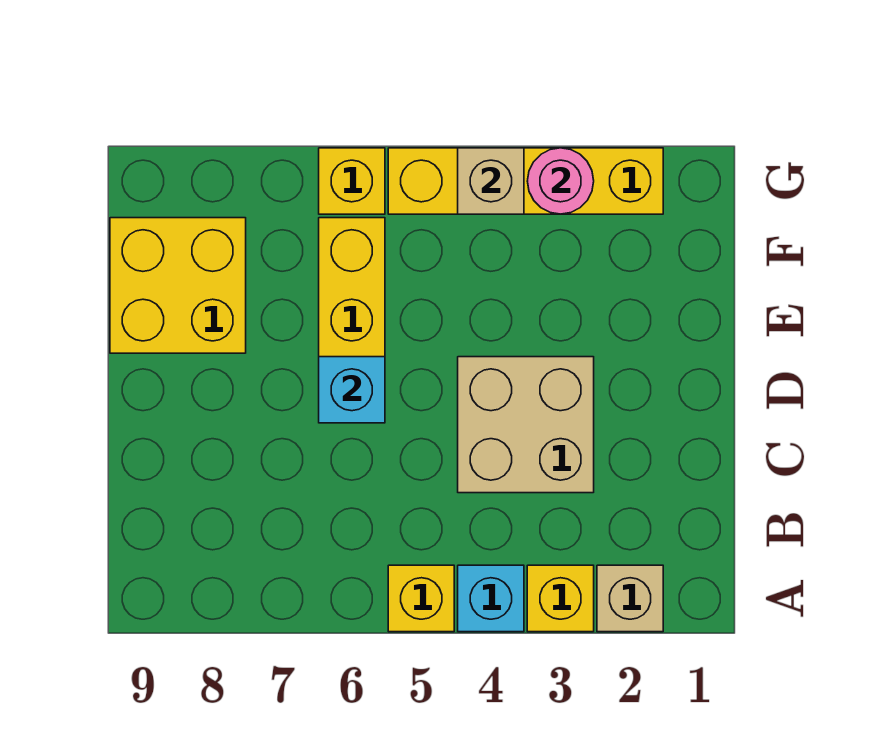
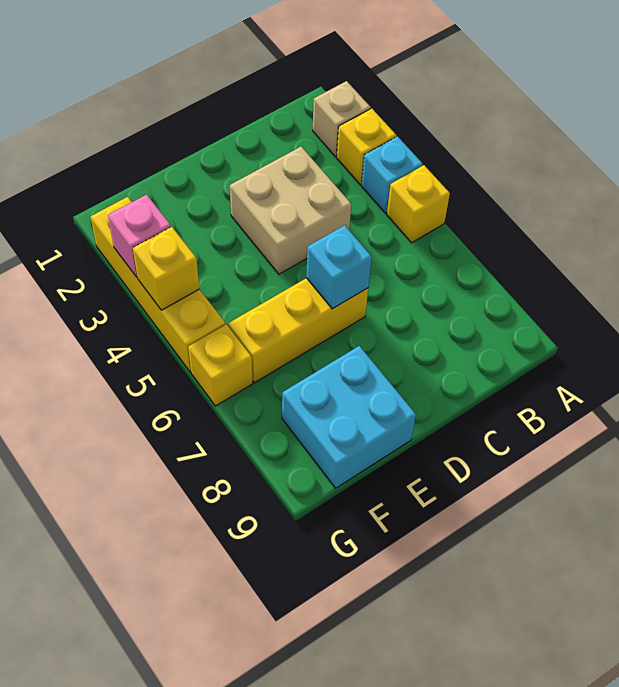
yellow 2x2 brick [110,218,246,353] -> cyan 2x2 brick [282,346,416,488]
pink 1x1 round brick [527,148,594,214] -> pink 1x1 brick [108,195,171,277]
tan 1x1 brick [458,148,524,214] -> yellow 1x1 brick [133,227,199,310]

